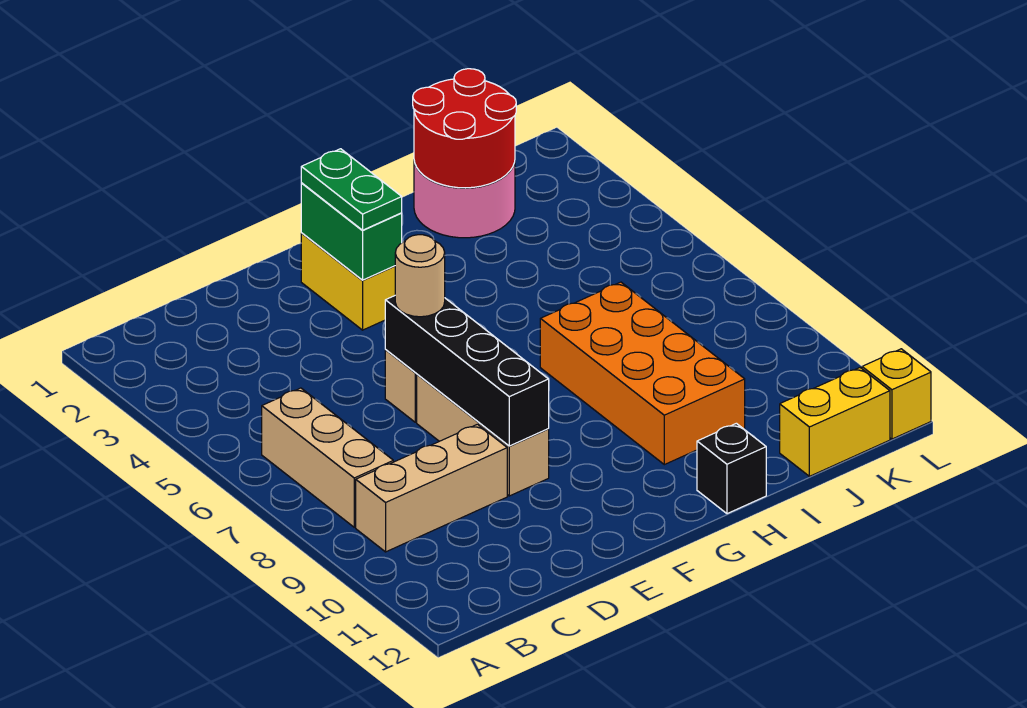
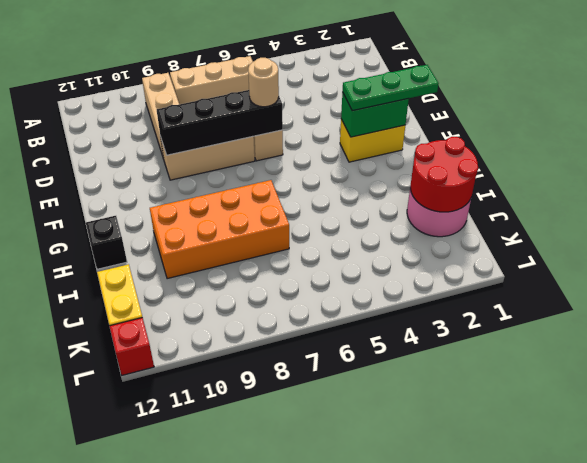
green 1x2 plate [301,149,402,230] -> green 1x3 plate [343,65,438,111]
yellow 1x1 brick [862,349,931,439] -> red 1x1 brick [110,318,154,375]

